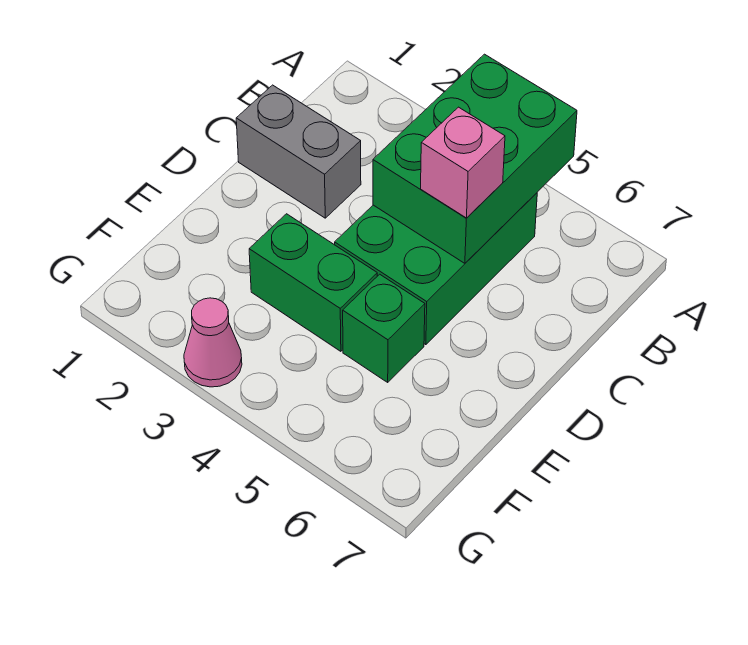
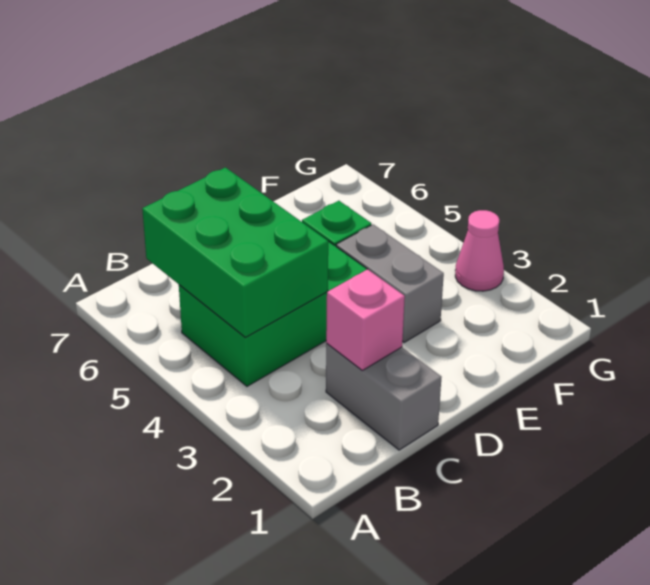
green 2x3 brick [373,54,577,263] -> green 2x3 brick turned to [142,168,328,337]
pink 1x1 brick [421,107,505,218] -> pink 1x1 brick moved to [326,269,405,370]
green 1x2 brick [249,214,377,351] -> grey 1x2 brick [336,224,444,342]

